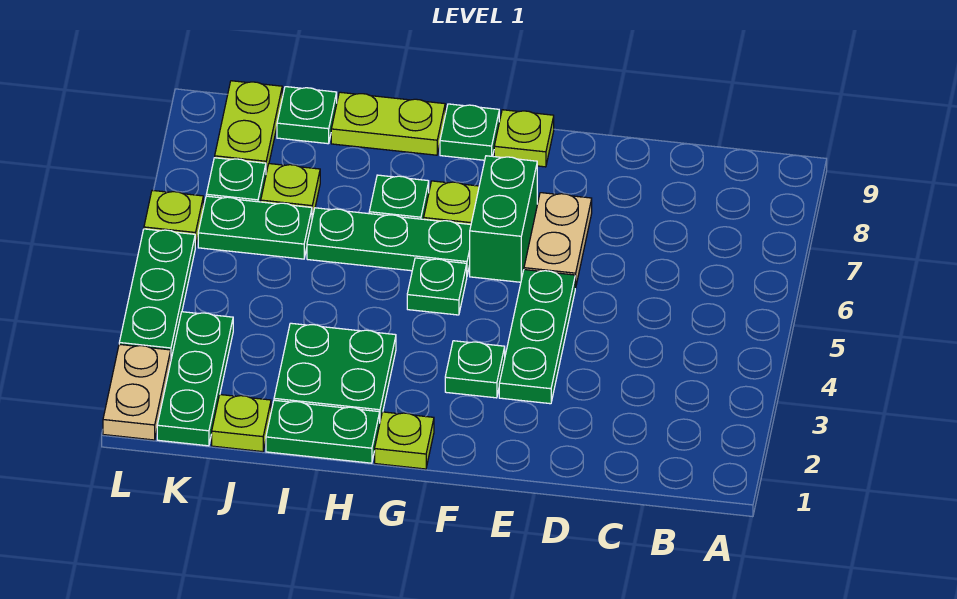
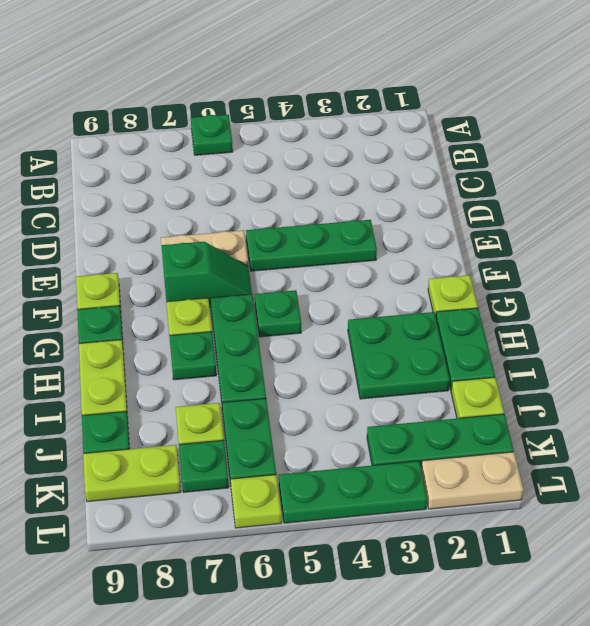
green 1x1 plate [445,341,505,398] -> green 1x1 plate moved to [191,115,233,155]
green 1x2 brick [470,156,537,282] -> green 1x2 slope [161,242,252,307]

